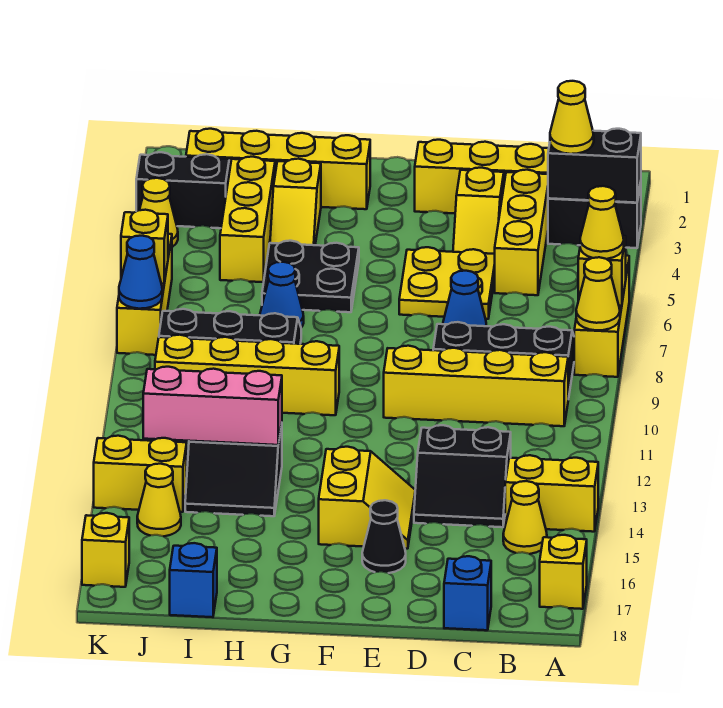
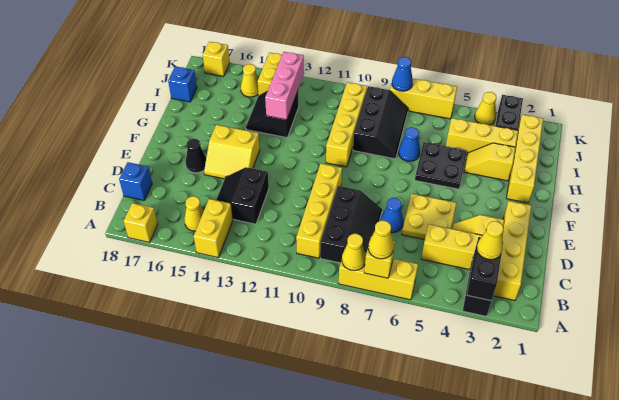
yellow 1x1 brick [121,210,168,284] -> none

